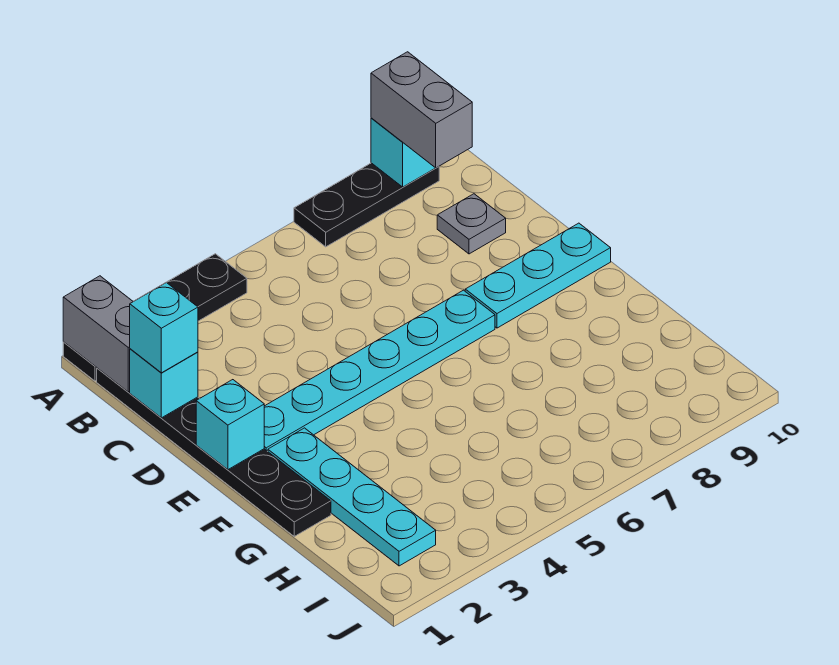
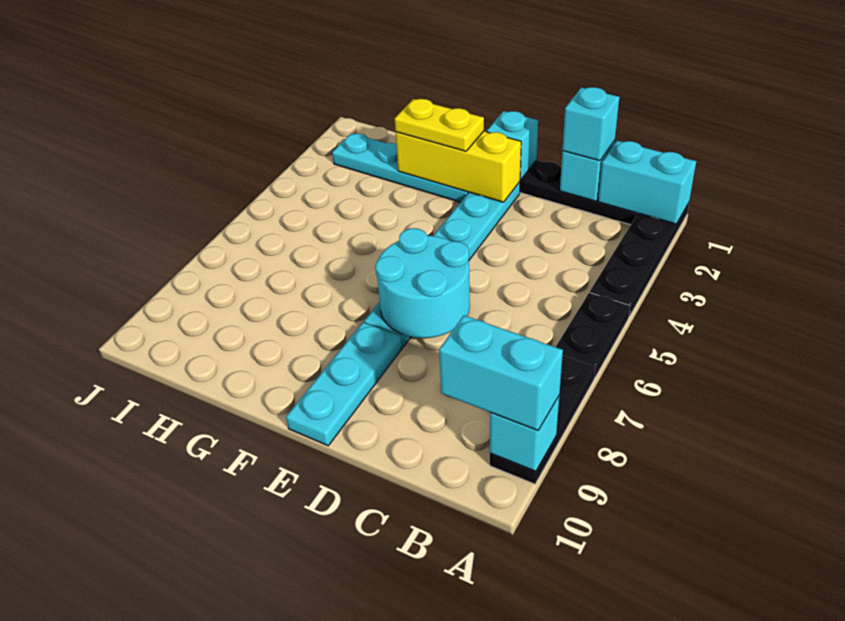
grey 1x2 brick [63,276,133,392] -> cyan 1x2 brick [598,141,696,224]
none -> black 1x2 plate [556,293,630,378]
grey 1x2 brick [371,52,472,168] -> cyan 1x2 brick [439,315,563,430]
grey 1x1 plate [437,194,506,254] -> none
none -> cyan 2x2 round brick [375,228,470,338]
none -> yellow 1x3 brick [396,131,521,202]
none -> yellow 1x2 plate [394,99,484,151]

